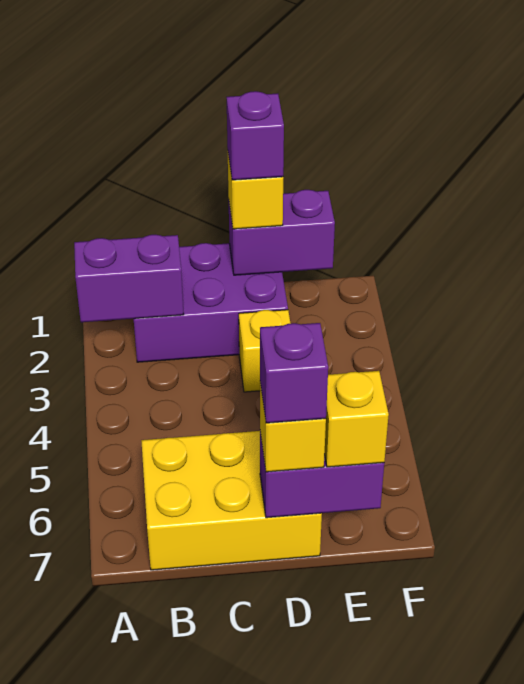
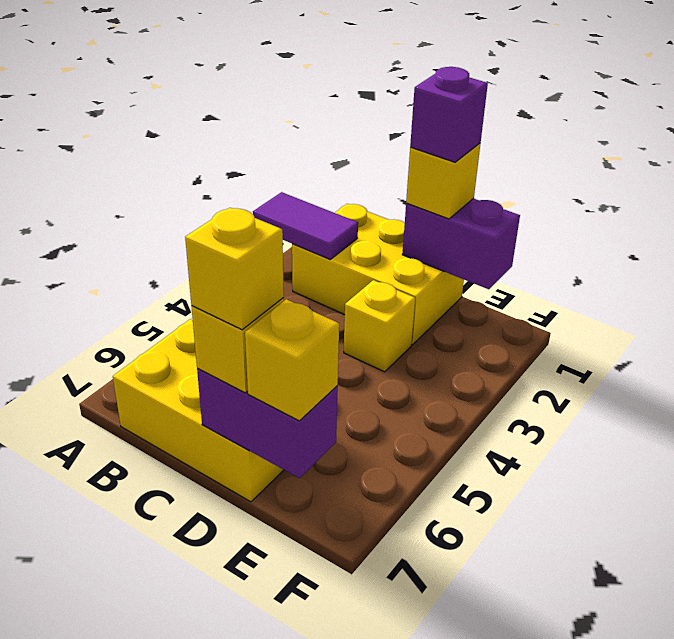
purple 1x2 brick [74,235,184,322] -> purple 1x2 tile [253,192,358,259]
purple 2x3 brick [134,243,288,362] -> yellow 2x3 brick [292,204,464,345]
purple 1x1 brick [260,323,328,423] -> yellow 1x1 brick [185,208,284,330]

